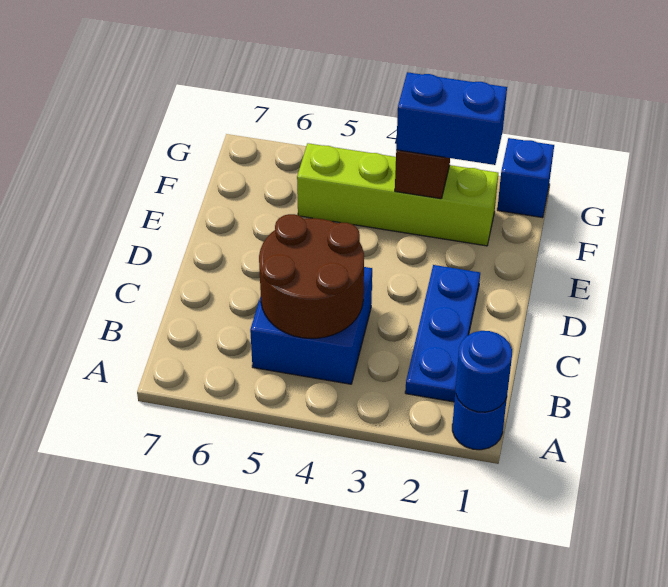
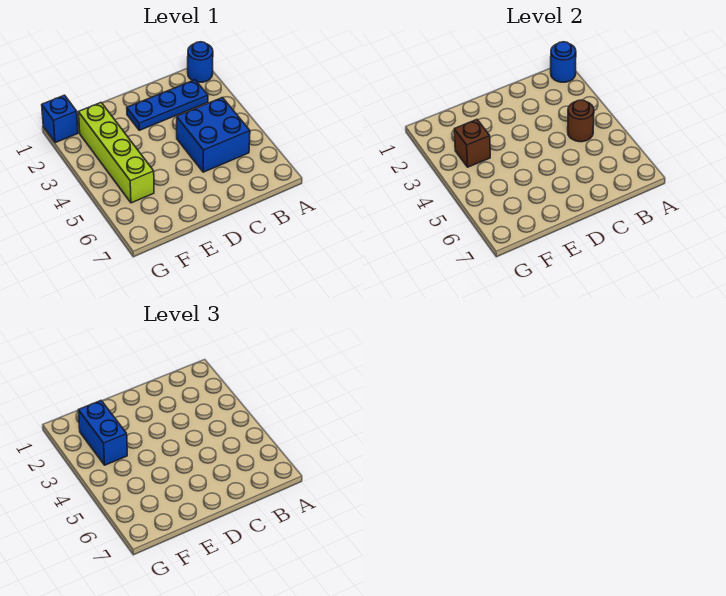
brown 2x2 round brick [259,214,364,338] -> brown 1x1 round brick [568,100,594,142]

